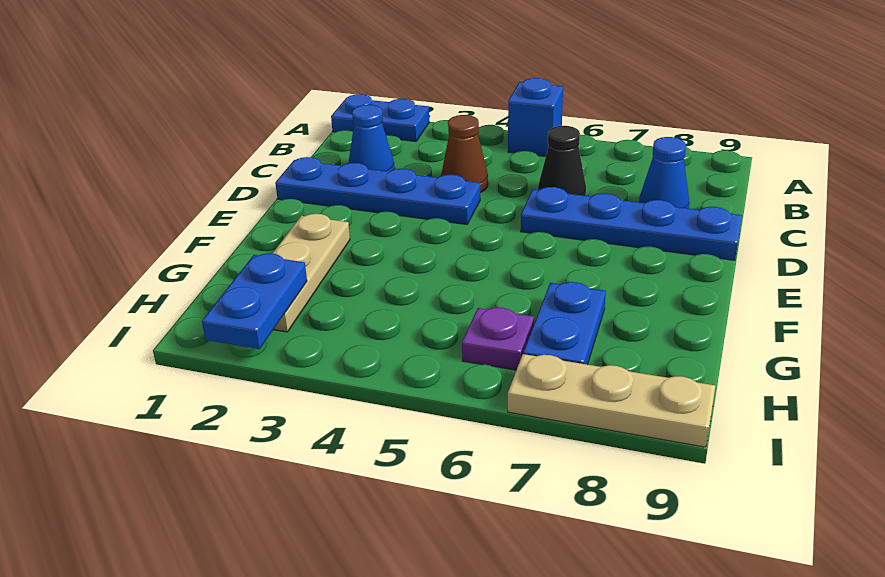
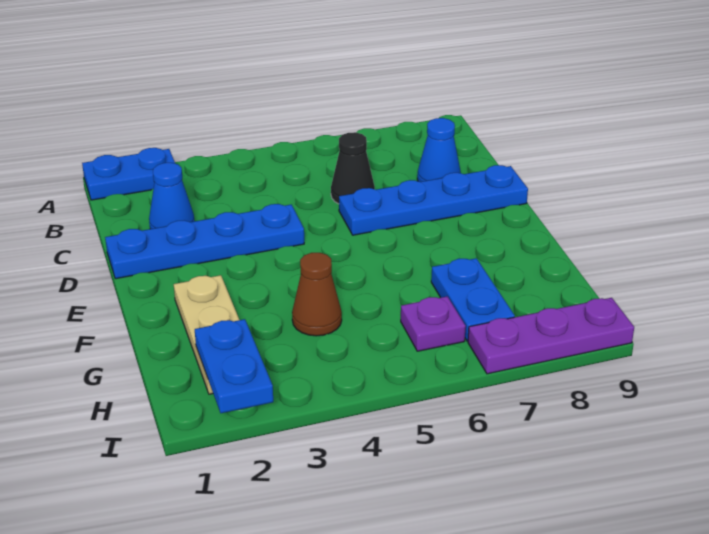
blue 1x1 brick [508,78,563,157] -> none
brown 1x1 cone [441,115,488,193] -> brown 1x1 cone moved to [292,253,342,336]
tan 1x3 plate [508,354,715,447] -> purple 1x3 plate [468,298,634,374]

